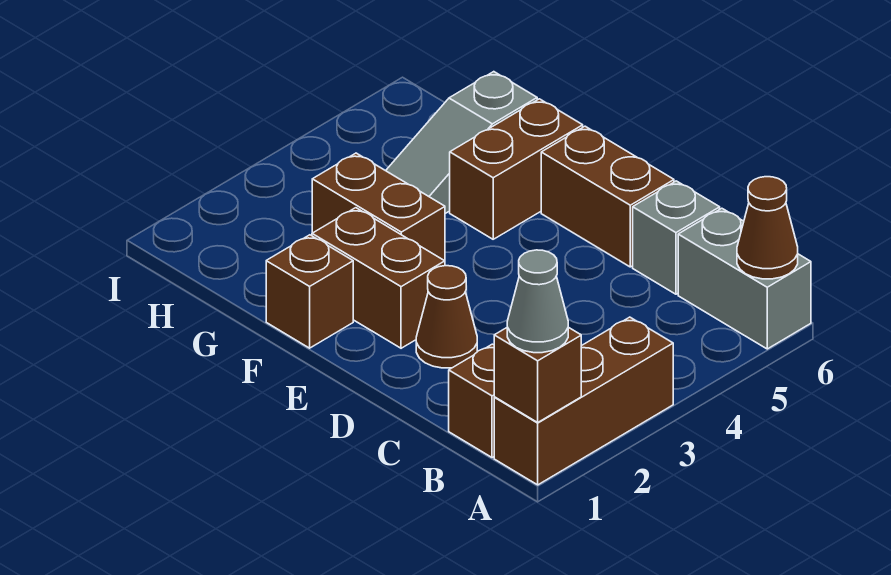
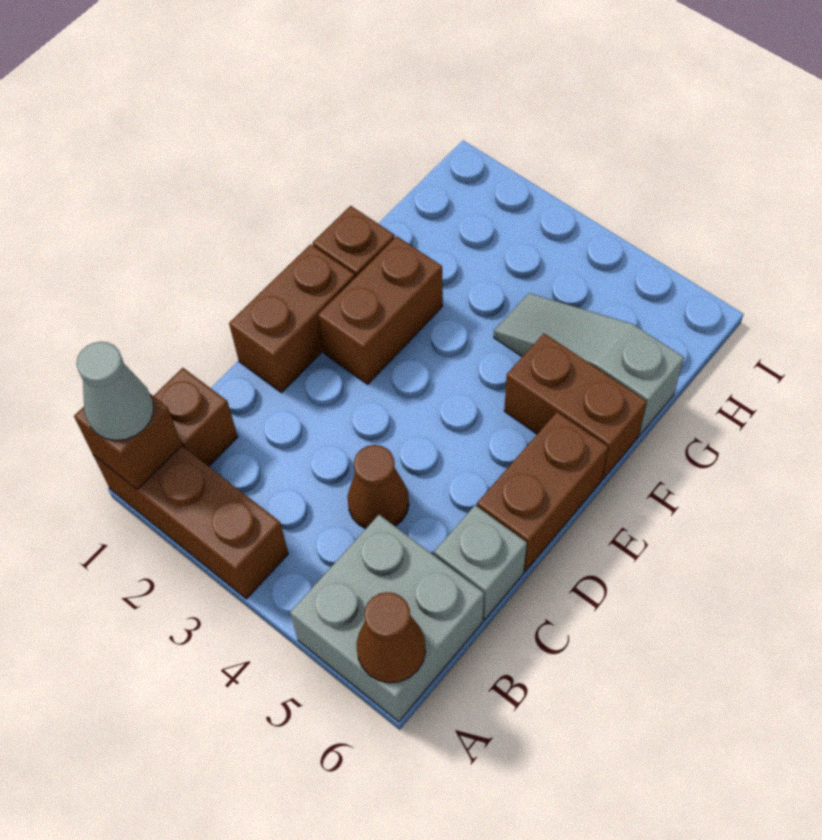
grey 1x2 brick [678,208,811,349] -> grey 2x2 brick [290,515,484,722]
brown 1x1 cone [416,266,477,368] -> brown 1x1 cone moved to [347,445,409,529]
brown 1x2 brick [312,153,445,261] -> brown 1x2 brick moved to [229,244,355,393]

